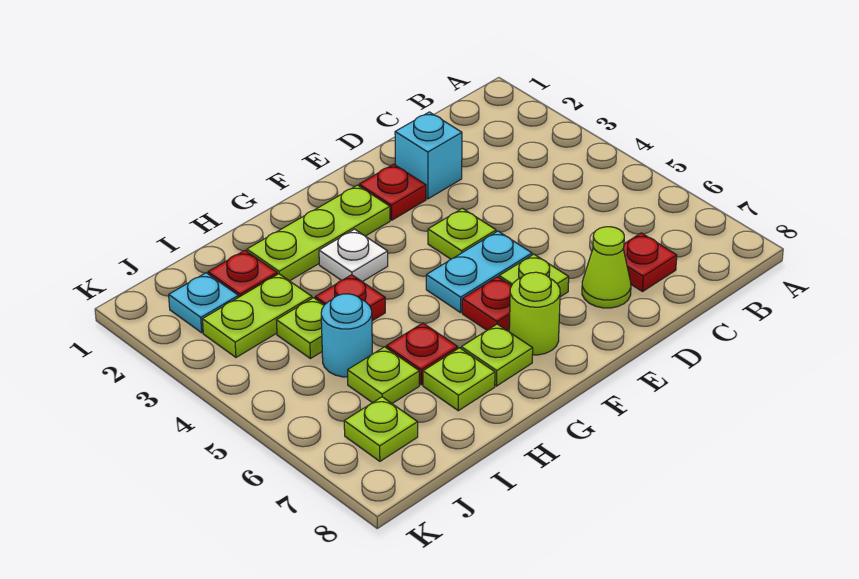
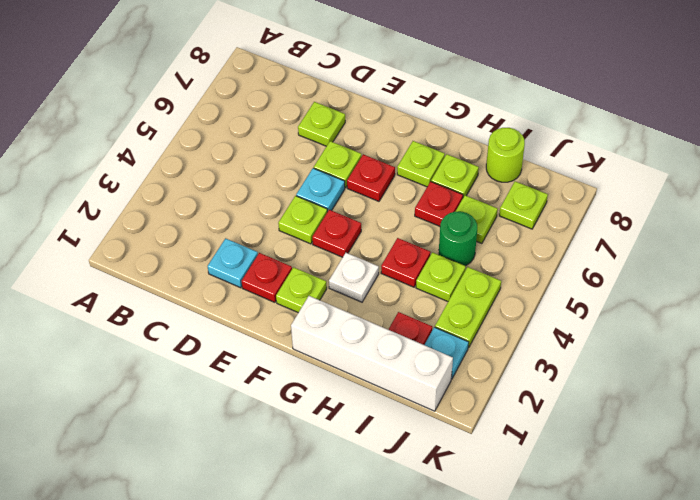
red 1x1 plate [623,233,677,292] -> red 1x1 plate moved to [312,210,361,257]
cyan 1x1 brick [395,112,462,199] -> cyan 1x1 plate [208,238,258,288]
lime 1x1 cone [582,227,631,308] -> lime 1x1 plate [298,102,345,146]
cyan 1x2 plate [426,231,532,313] -> cyan 1x1 plate [296,168,345,212]
lime 1x3 plate [247,185,390,281] -> lime 1x1 plate [276,267,327,313]
lime 1x1 round brick [509,272,560,355] -> lime 1x1 round brick moved to [486,128,525,182]
none -> white 1x4 brick [291,296,453,411]
lime 1x2 plate [202,274,312,357] -> lime 1x2 plate turned to [435,267,501,348]
cyan 1x1 round brick [321,294,372,377] -> green 1x1 round brick [439,211,477,266]

